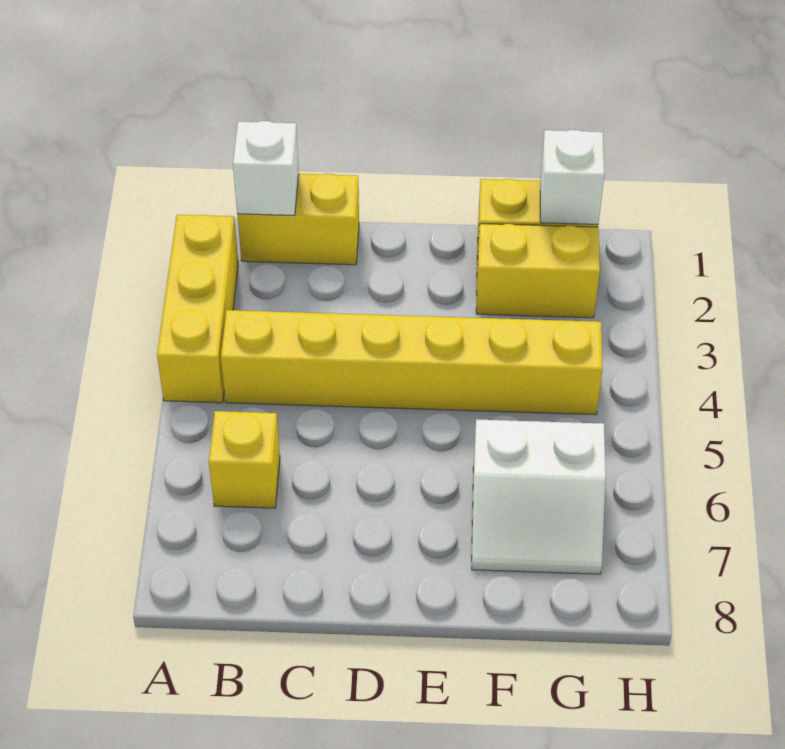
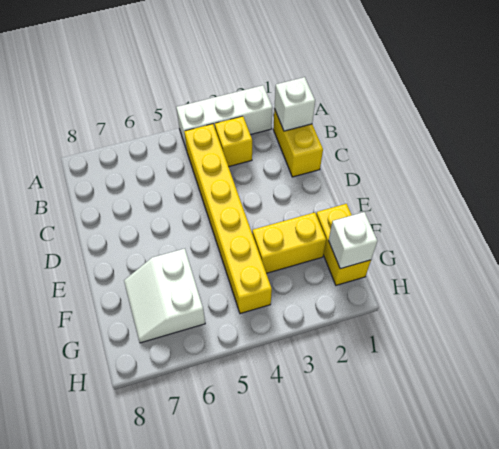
yellow 1x3 brick [157,215,238,403] -> white 1x3 brick [176,85,273,149]
yellow 1x1 brick [209,411,280,508] -> yellow 1x1 brick moved to [215,116,252,167]
yellow 1x2 brick [476,224,600,318] -> yellow 1x2 brick turned to [252,213,326,273]

